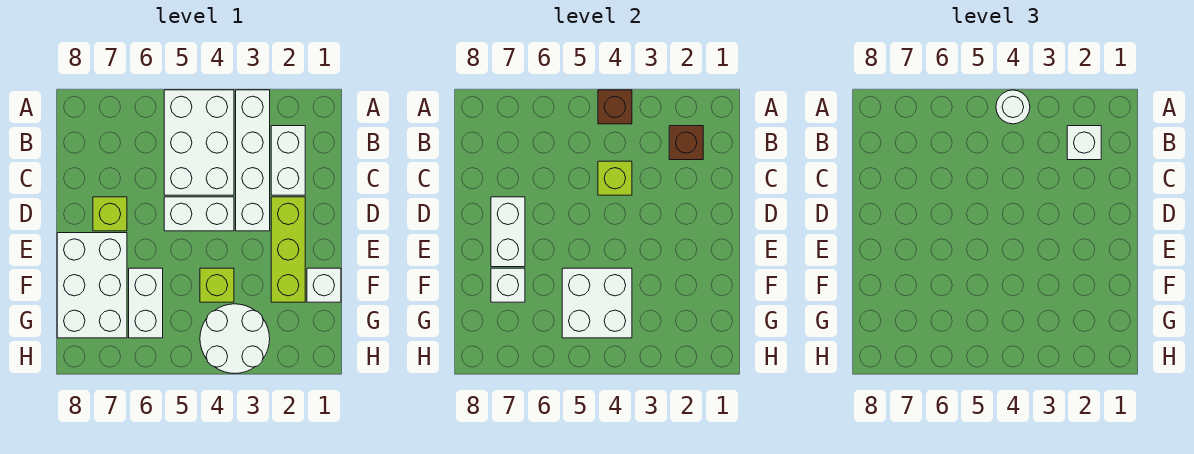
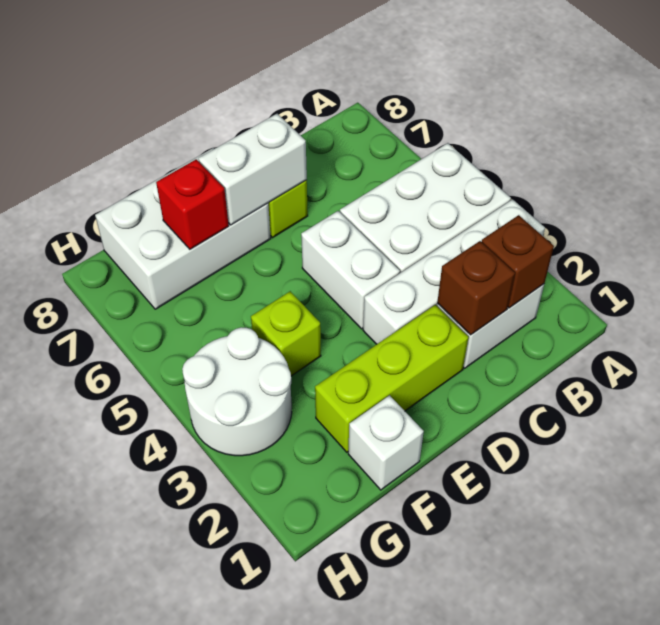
brown 1x1 brick [598,90,632,124] -> brown 1x1 brick moved to [437,241,515,335]
white 1x1 round brick [996,90,1030,124] -> none
white 1x1 brick [1067,126,1101,160] -> none
lime 1x1 brick [598,161,632,195] -> none
white 2x2 brick [562,268,632,338] -> none
white 1x2 brick [129,268,163,338] -> none
white 1x1 brick [491,268,525,302] -> red 1x1 brick [156,159,229,249]

